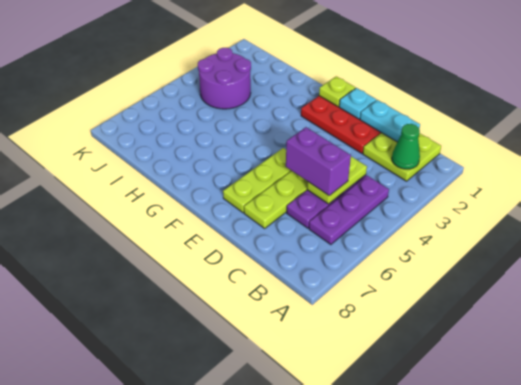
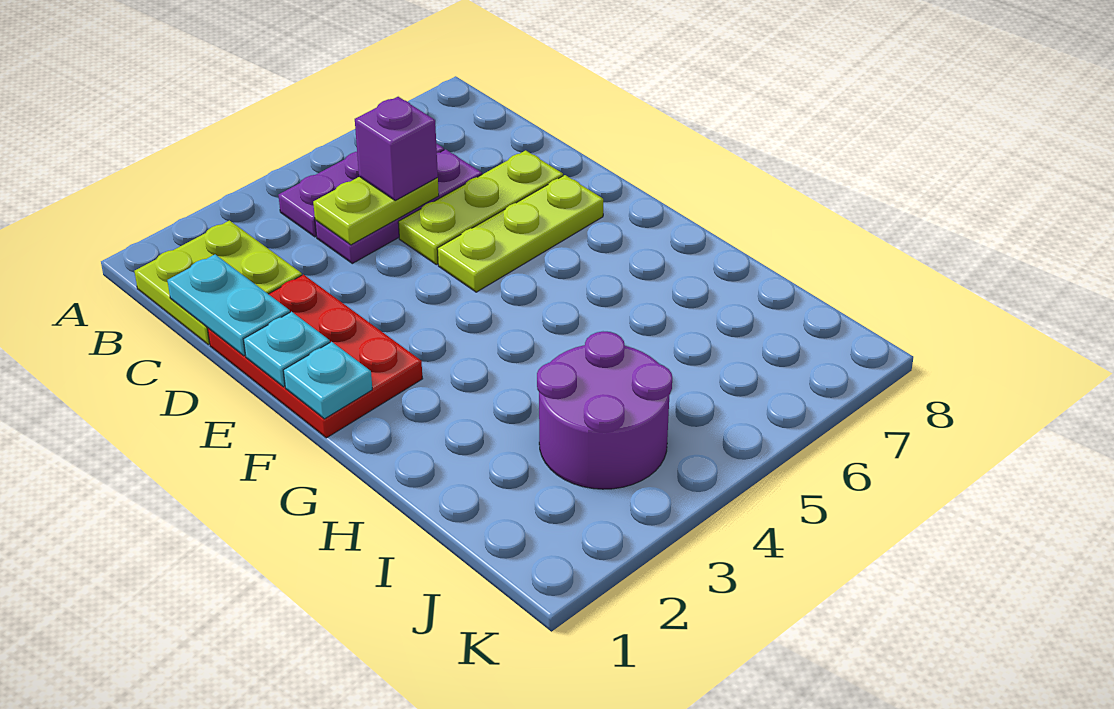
green 1x1 cone [392,124,420,169] -> none
purple 1x2 brick [286,127,351,196] -> purple 1x1 brick [355,97,438,200]
lime 1x1 plate [319,76,355,107] -> cyan 1x1 plate [283,342,372,419]

